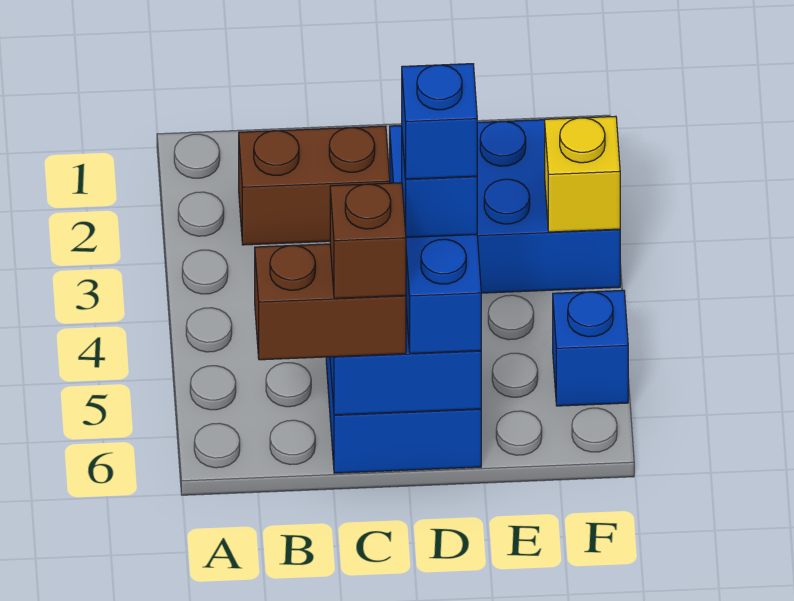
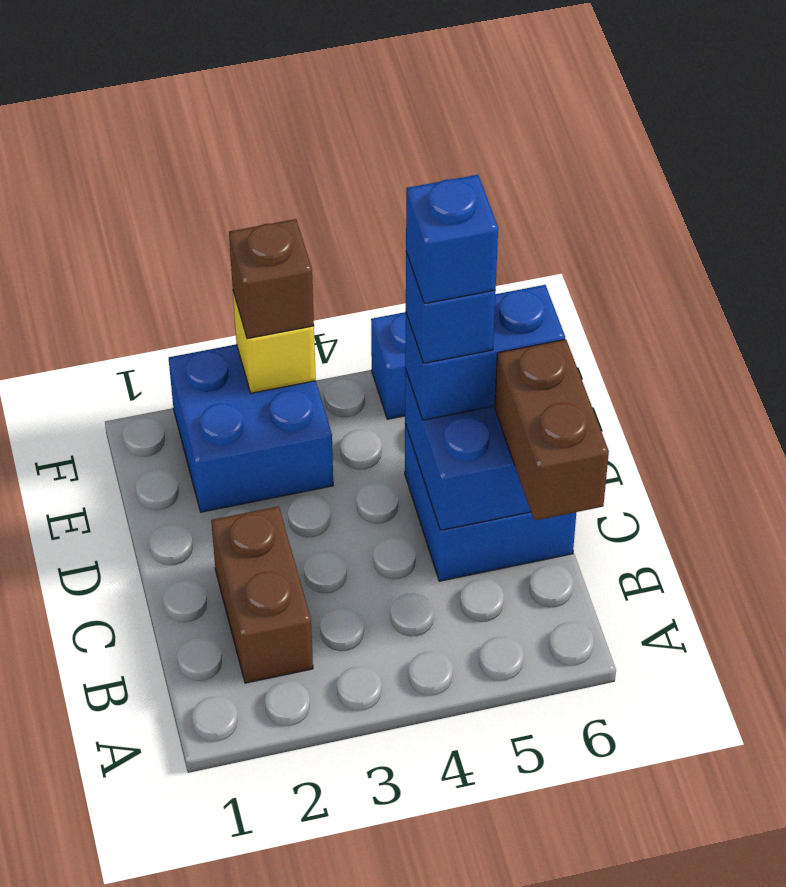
brown 1x1 brick [330,183,406,298] -> brown 1x1 brick moved to [229,219,314,339]
blue 2x3 brick [390,120,620,293] -> blue 2x2 brick [169,344,333,512]

